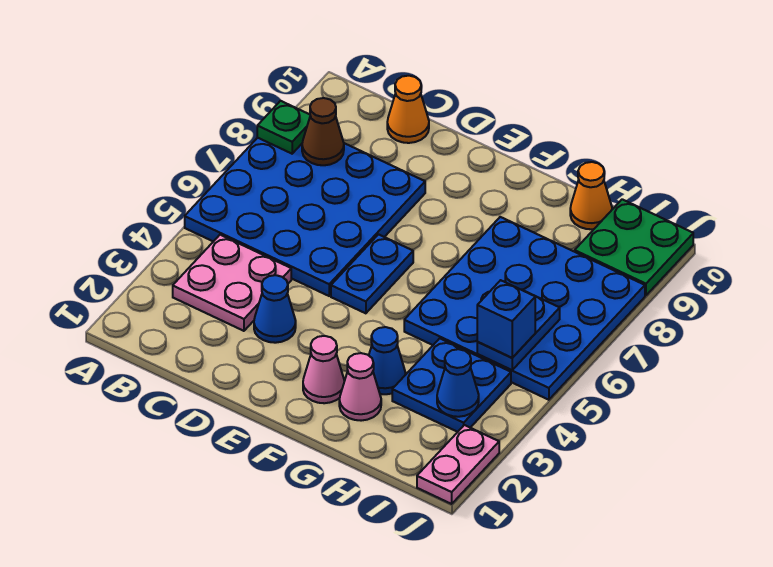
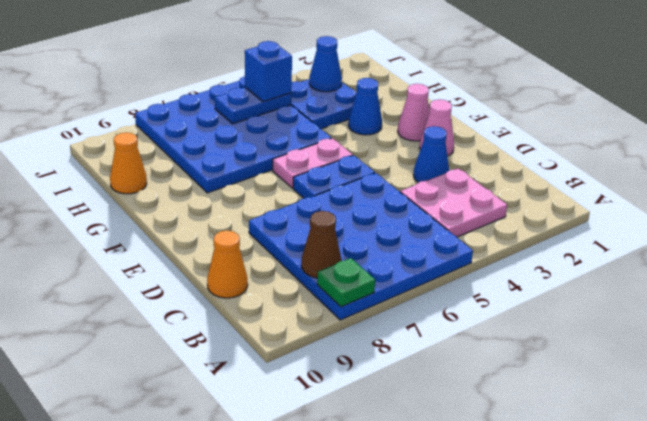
pink 1x1 cone [339,353,381,421] -> pink 1x1 cone moved to [420,99,454,156]
green 2x2 plate [575,199,693,296] -> none
pink 1x2 plate [417,425,499,504] -> pink 1x2 plate moved to [273,138,353,188]

